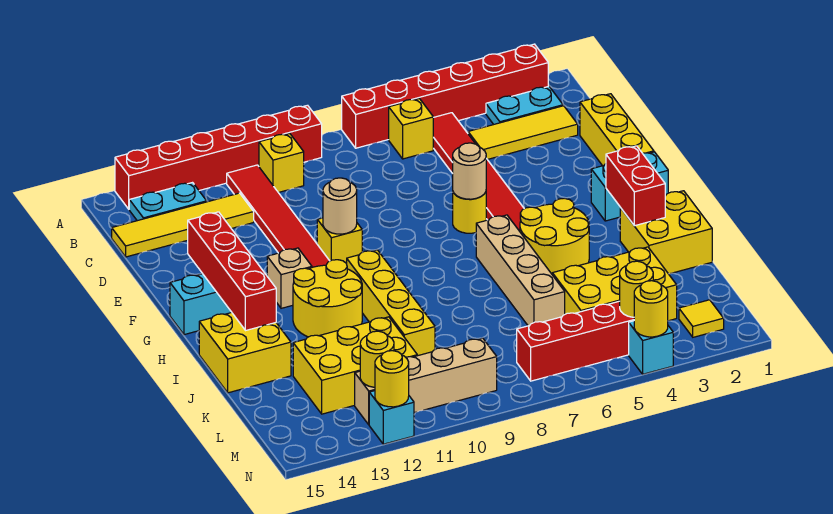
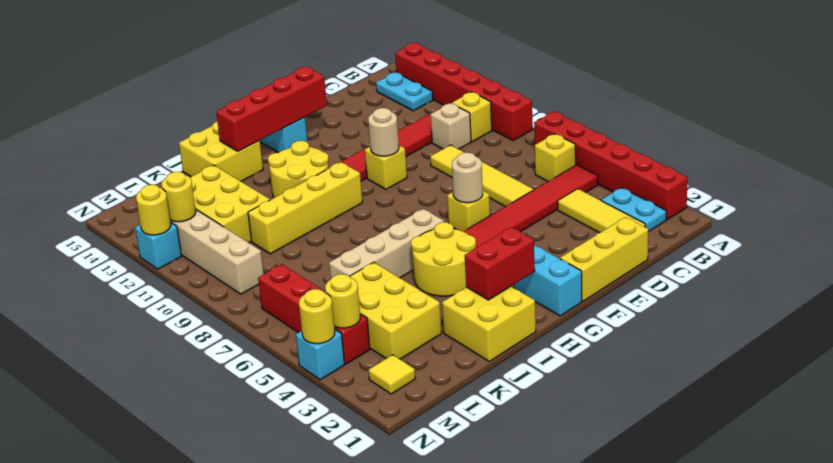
yellow 1x4 tile [112,193,254,257] -> yellow 1x4 tile moved to [430,145,534,207]
yellow 1x1 round brick [453,192,486,233] -> yellow 1x1 brick [447,191,490,231]
tan 1x1 brick [267,248,312,308] -> tan 1x1 brick moved to [430,103,471,149]

